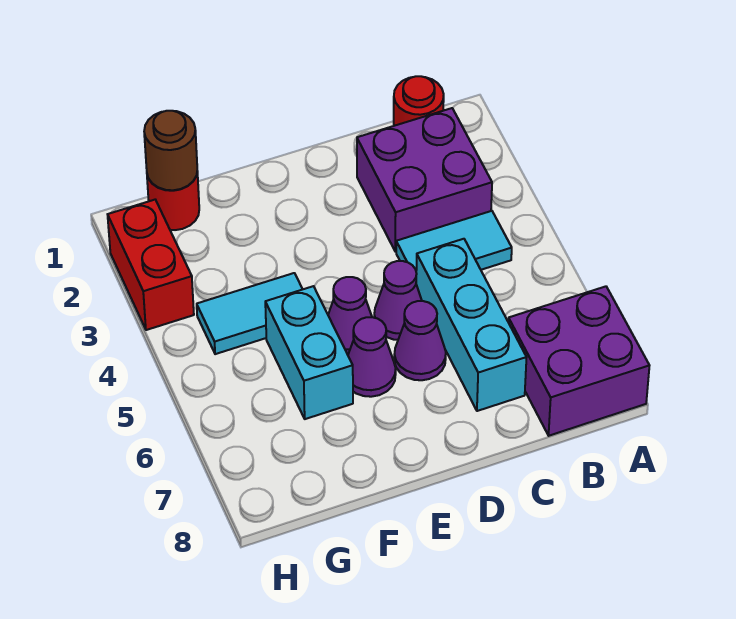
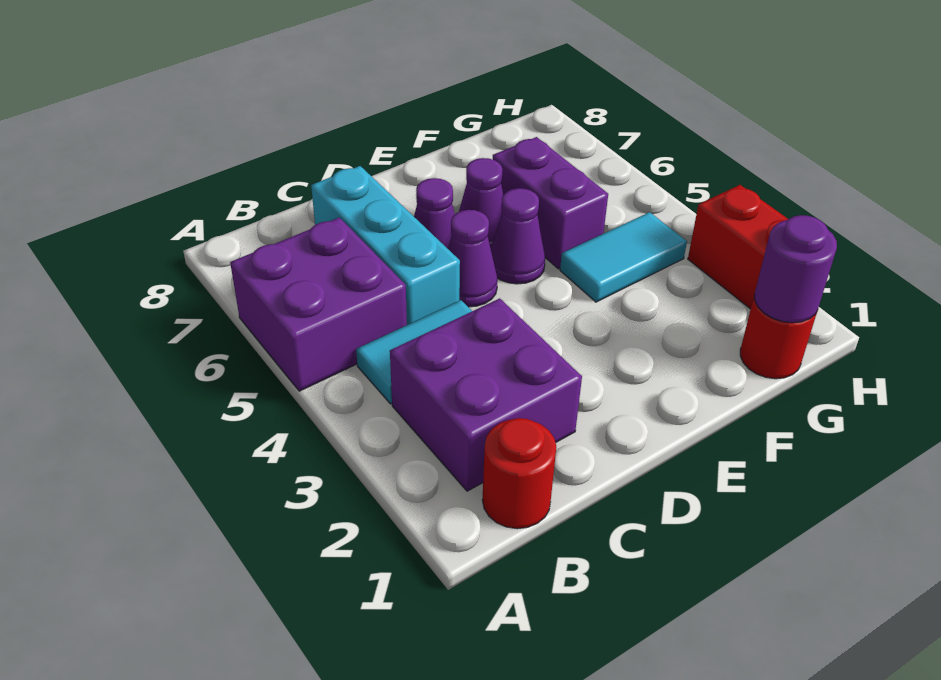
purple 2x2 brick [508,286,650,436] -> purple 2x2 brick moved to [230,217,407,391]
cyan 1x2 brick [265,286,353,419] -> purple 1x2 brick [493,137,608,269]
brown 1x1 round brick [144,111,197,190] -> purple 1x1 round brick [755,215,837,323]

